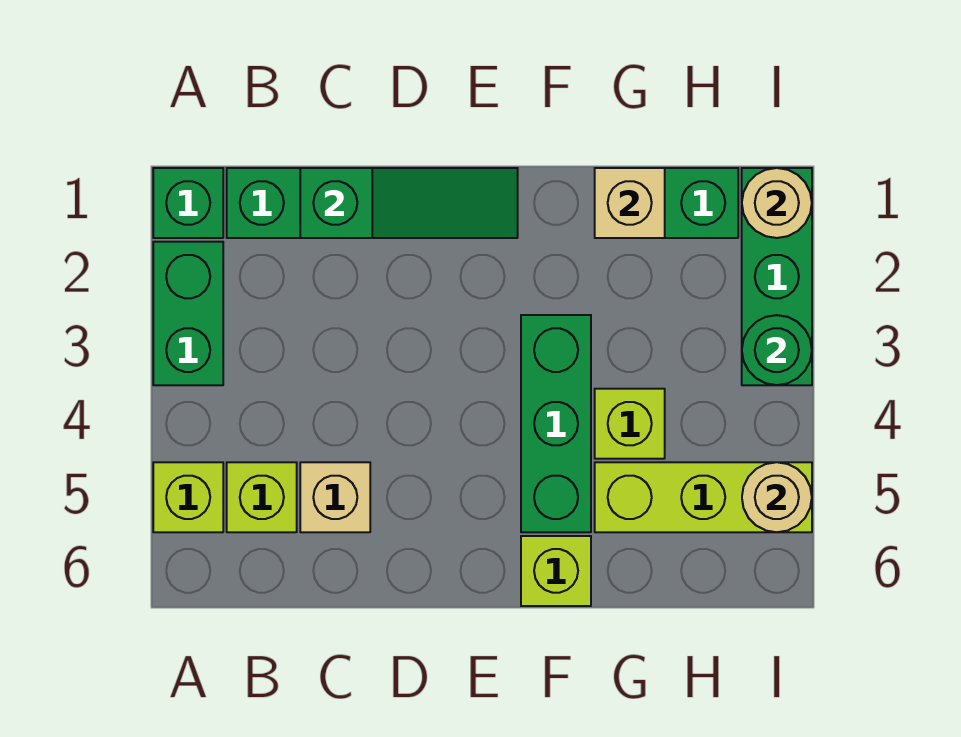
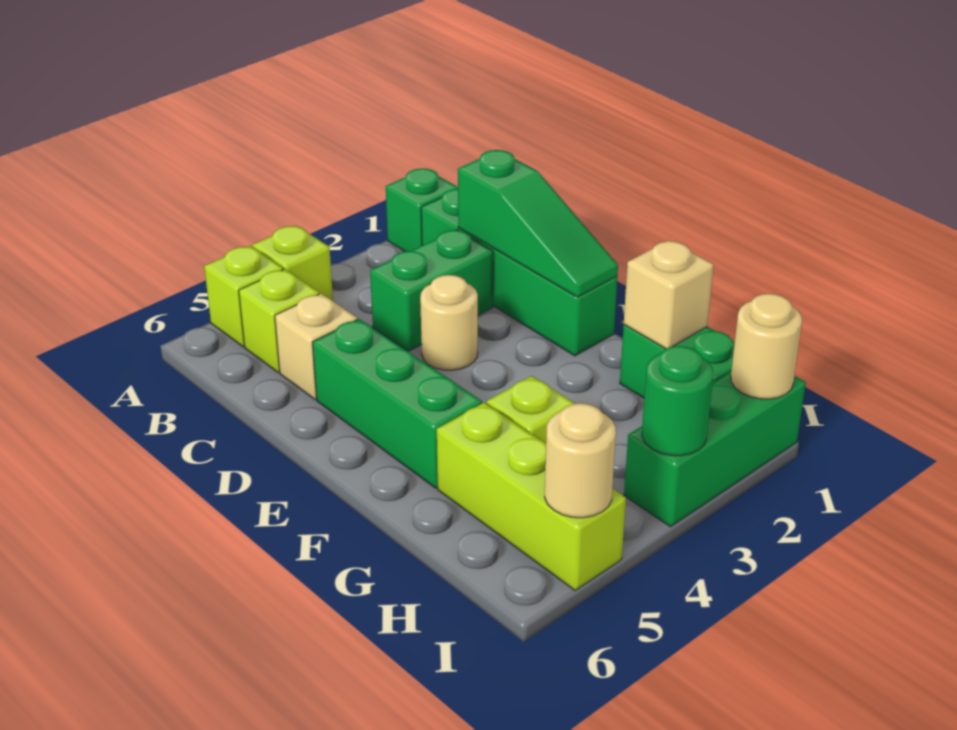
green 1x2 brick [153,242,223,385] -> green 1x2 brick moved to [370,229,493,351]
none -> tan 1x1 round brick [420,275,478,370]
green 1x3 brick [521,315,591,532] -> green 1x3 brick turned to [312,319,482,488]
lime 1x1 brick [521,536,591,606] -> lime 1x1 brick moved to [252,226,333,301]

